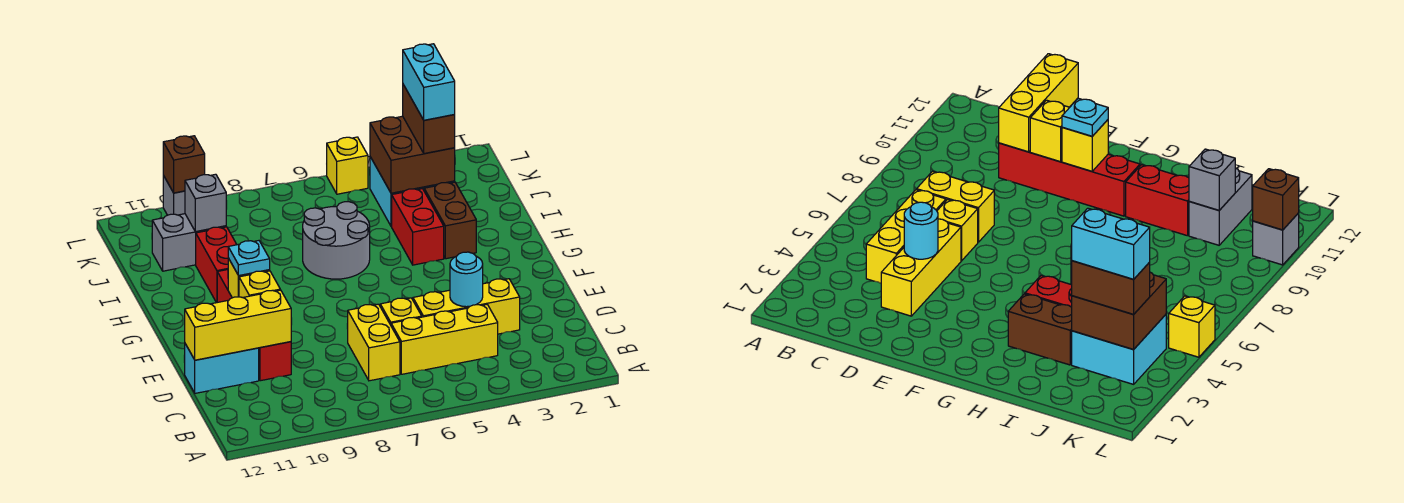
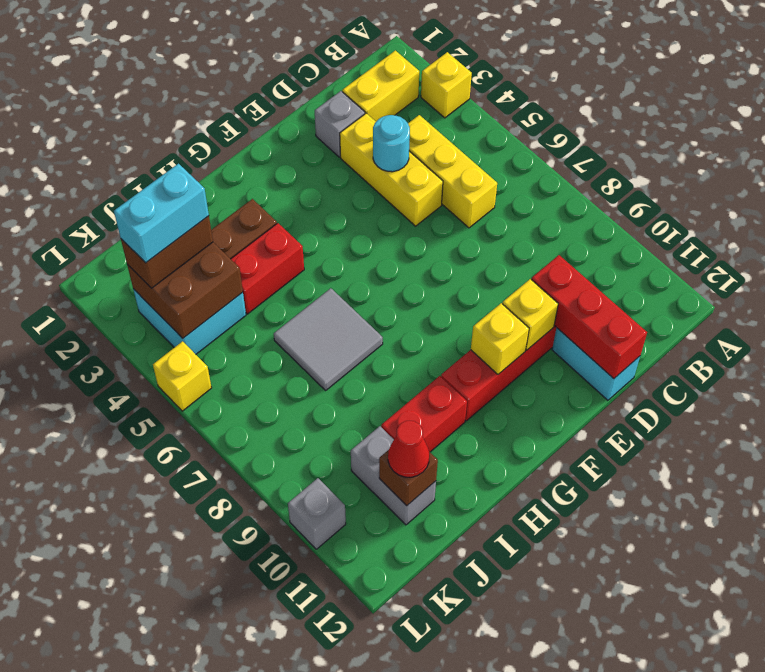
yellow 1x2 brick [348,304,400,381] -> yellow 1x2 brick moved to [342,51,419,121]
yellow 1x1 brick [380,298,422,325] -> yellow 1x1 brick moved to [421,52,472,118]
yellow 1x3 brick [185,290,291,360] -> red 1x3 brick [531,255,647,379]
cyan 1x1 plate [228,241,270,276] -> none
grey 2x2 round brick [303,202,370,279] -> grey 2x2 tile [274,288,383,390]
grey 1x1 brick [185,174,226,232] -> grey 1x1 brick moved to [315,91,365,157]
none -> red 1x1 cone [388,421,429,477]
brown 1x1 brick [163,136,205,193] -> brown 1x1 brick moved to [379,450,438,506]

